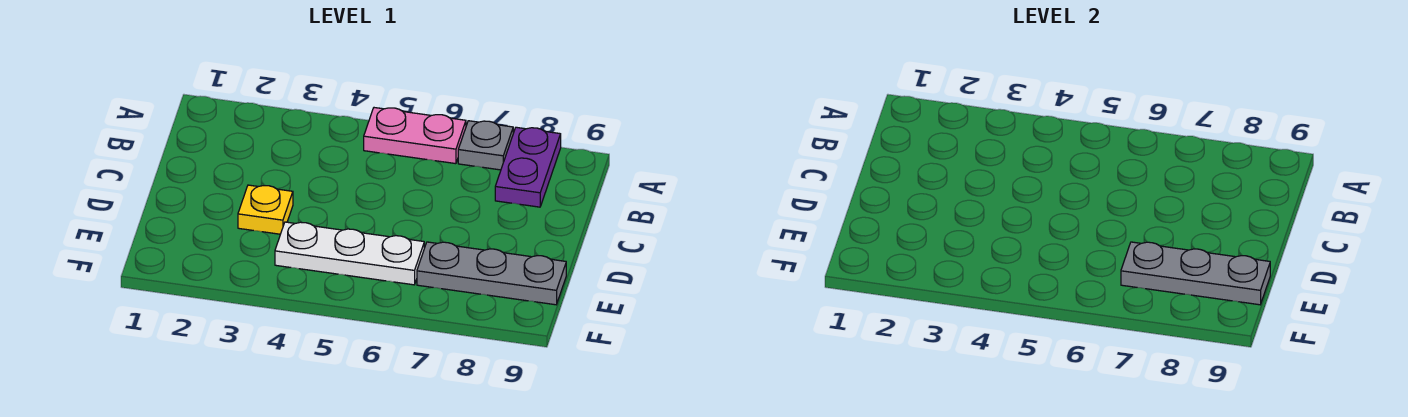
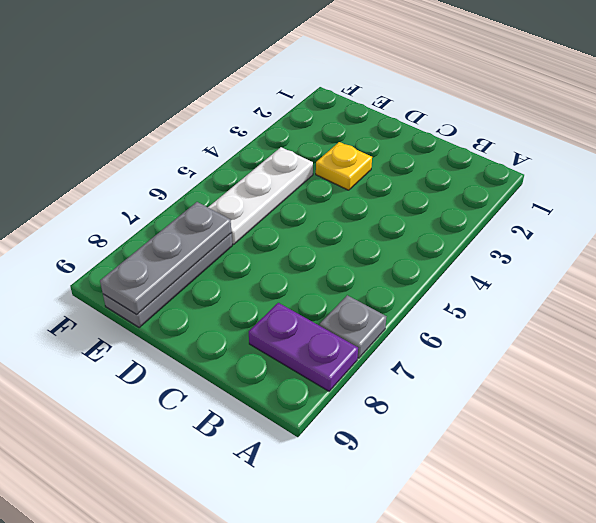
pink 1x2 plate [364,108,466,164] -> none

